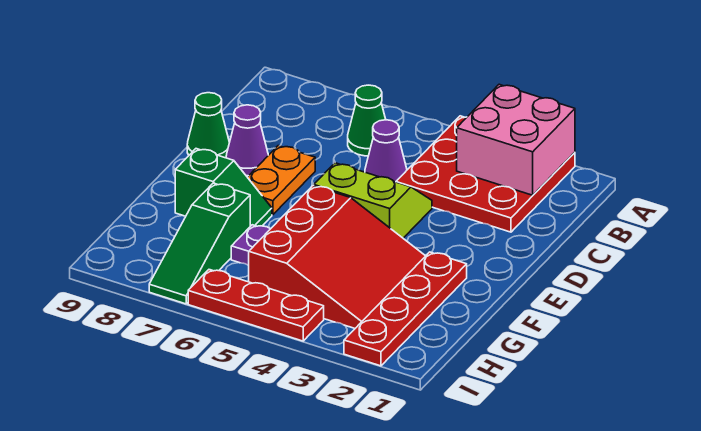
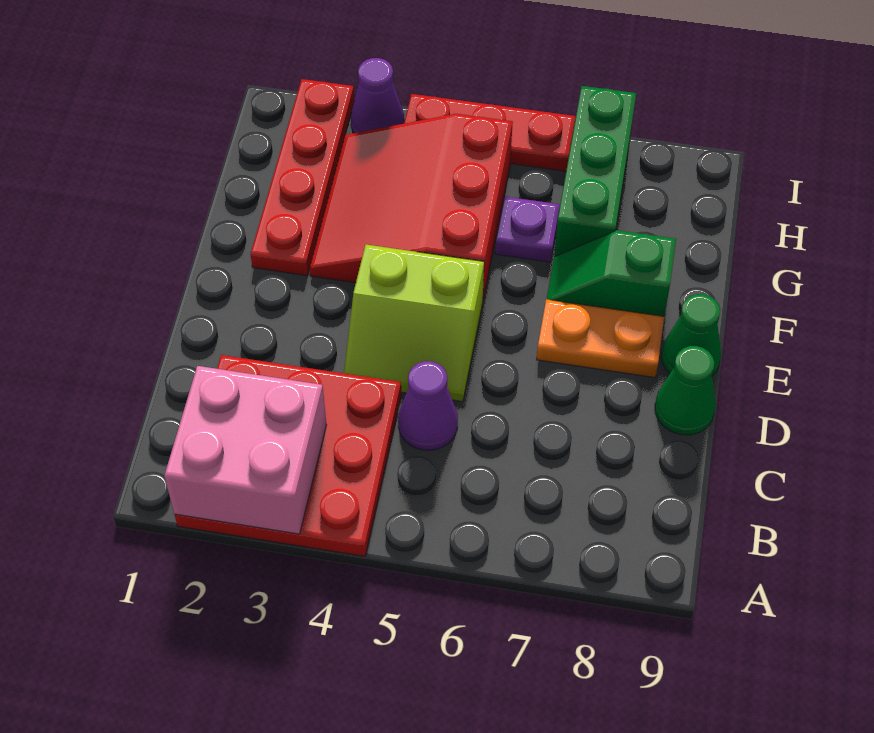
green 1x1 cone [348,85,386,156] -> green 1x1 cone moved to [662,294,721,376]
orange 1x2 plate [248,146,315,215] -> orange 1x2 plate turned to [537,299,664,377]
purple 1x1 cone [226,105,268,176] -> purple 1x1 cone moved to [351,58,404,133]
green 1x3 slope [149,183,250,304] -> green 1x3 brick [554,86,636,257]

